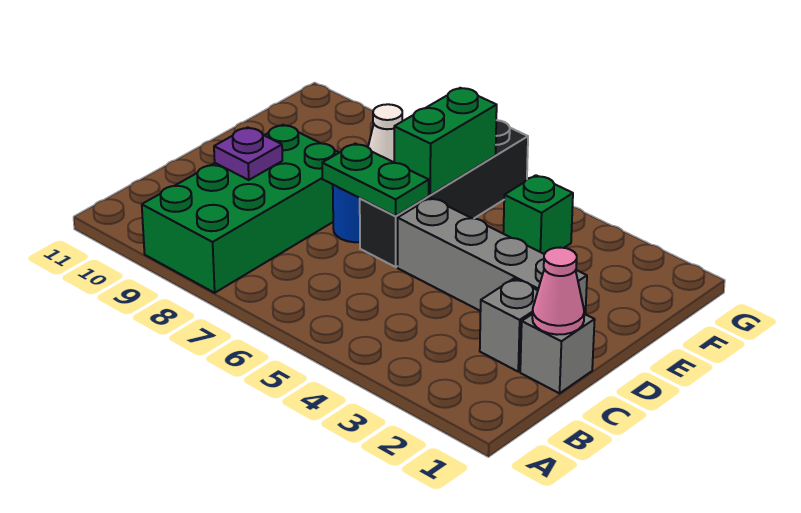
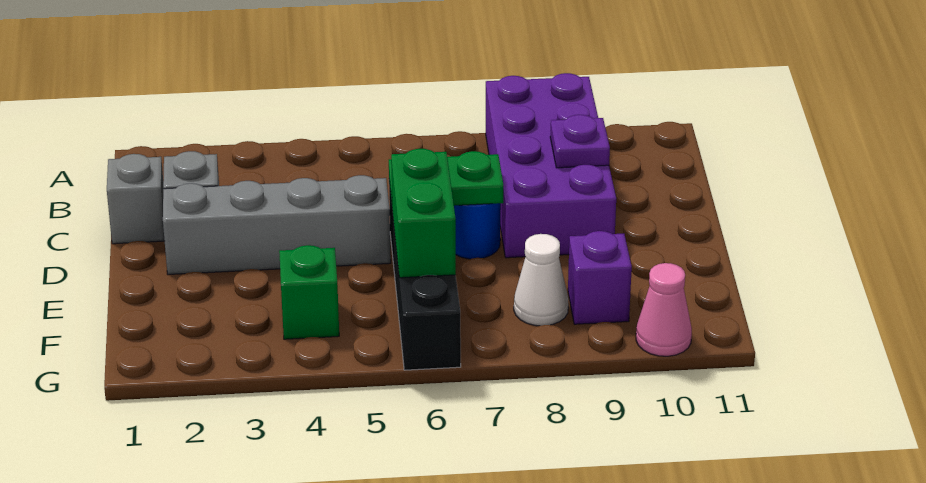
green 2x4 brick [142,125,339,293] -> purple 2x4 brick [486,73,616,258]
pink 1x1 cone [532,248,584,335] -> pink 1x1 cone moved to [636,263,692,356]
none -> purple 1x1 brick [568,231,632,324]

